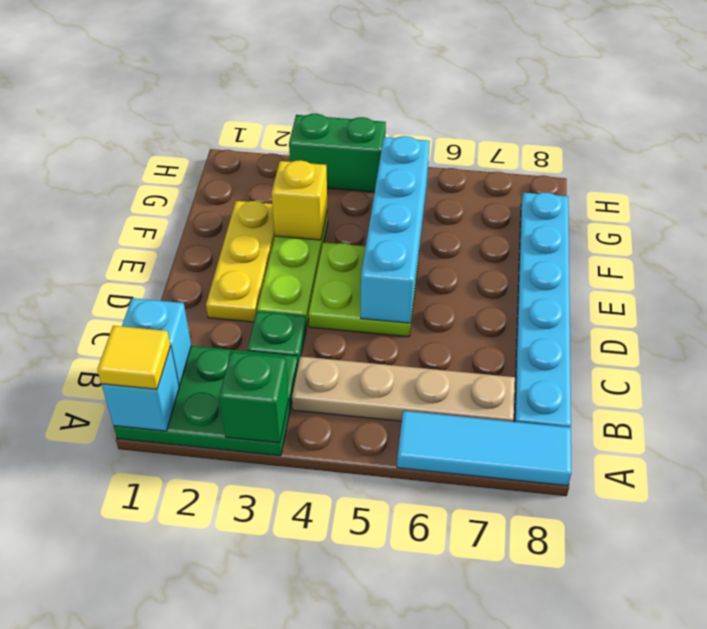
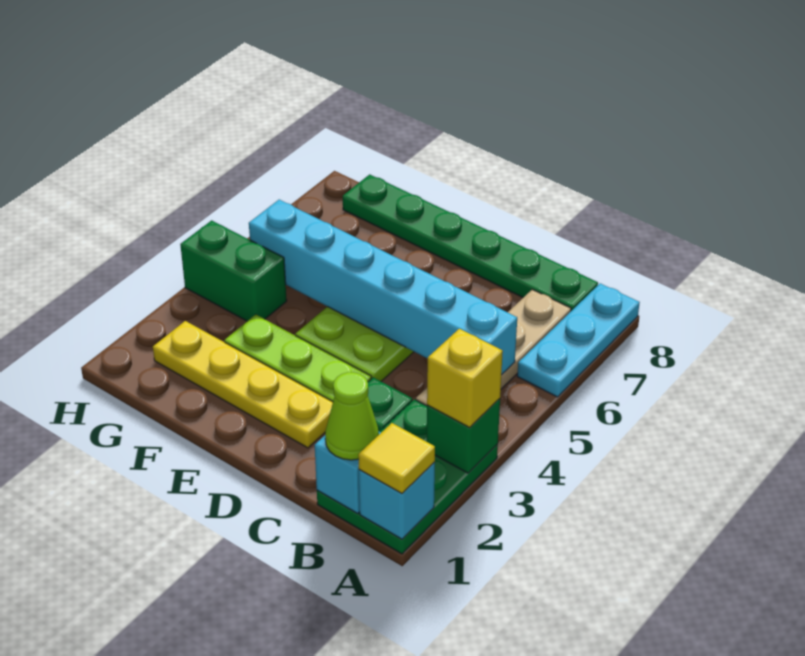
cyan 1x3 tile [397,411,571,486] -> cyan 1x3 plate [517,283,640,397]
none -> lime 1x1 cone [325,372,379,460]
cyan 1x6 plate [514,193,571,427] -> green 1x6 plate [343,174,598,311]
yellow 1x3 plate [206,201,275,322] -> yellow 1x4 plate [153,321,333,448]
cyan 1x4 brick [361,136,430,323] -> cyan 1x6 brick [249,200,517,375]
yellow 1x1 brick [272,160,327,240] -> yellow 1x1 brick moved to [427,329,503,427]
green 1x2 brick [289,114,386,192] -> green 1x2 brick turned to [180,220,287,321]

